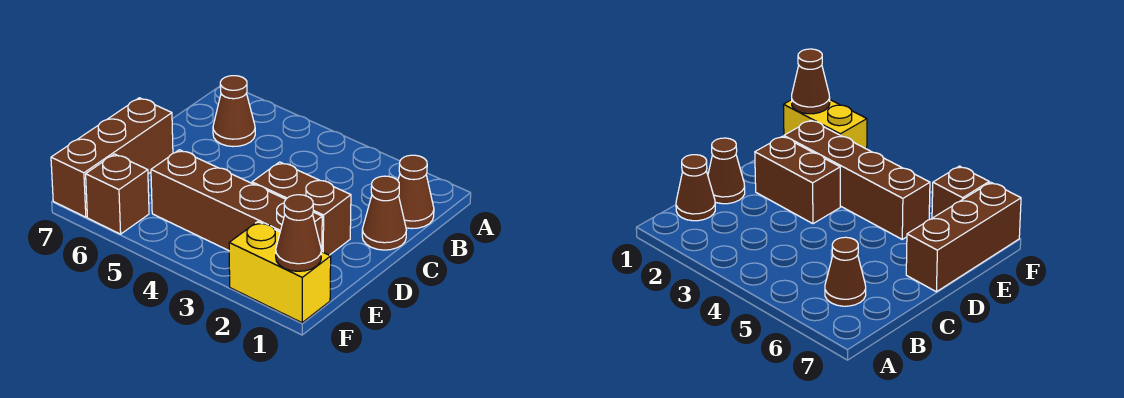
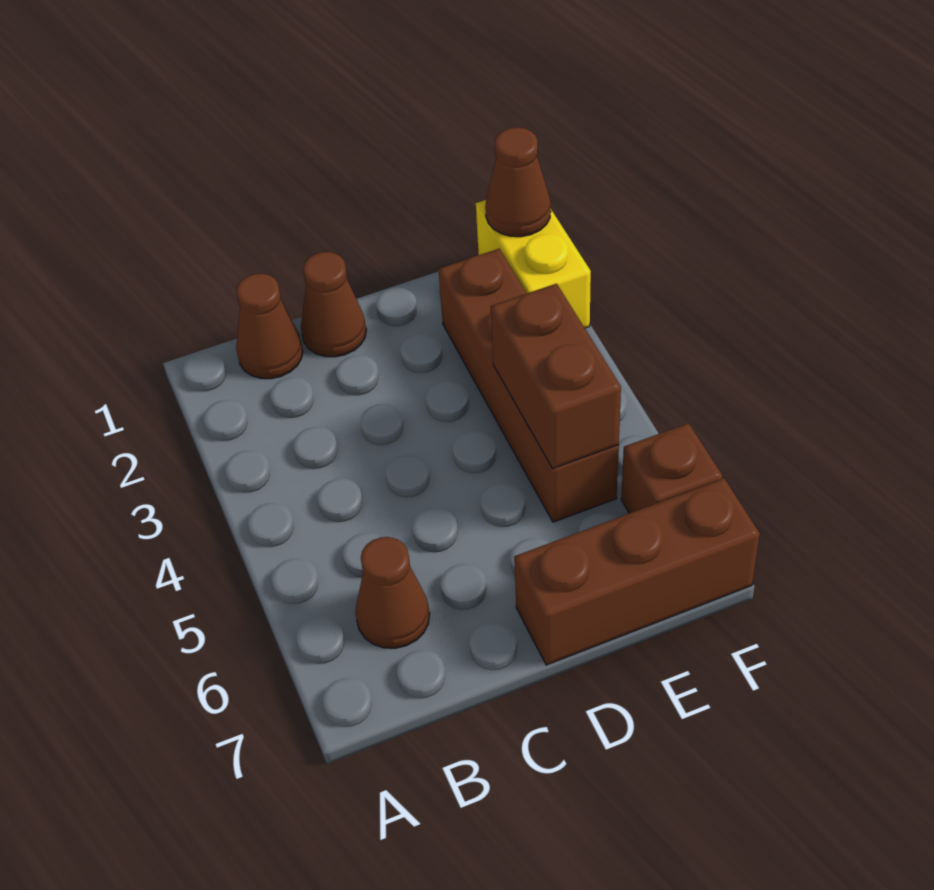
brown 1x2 brick [252,162,351,255] -> brown 1x2 brick moved to [491,284,621,469]

